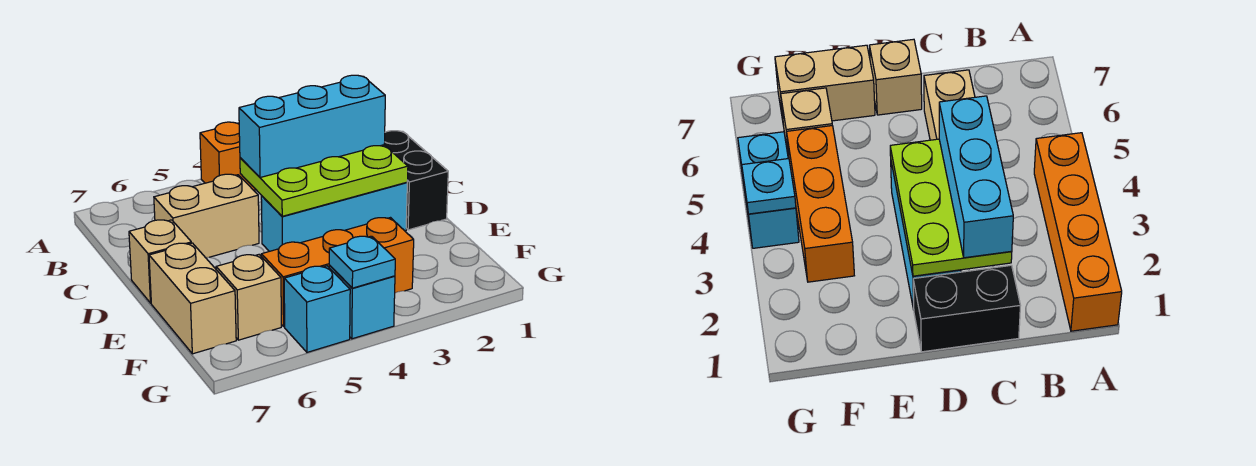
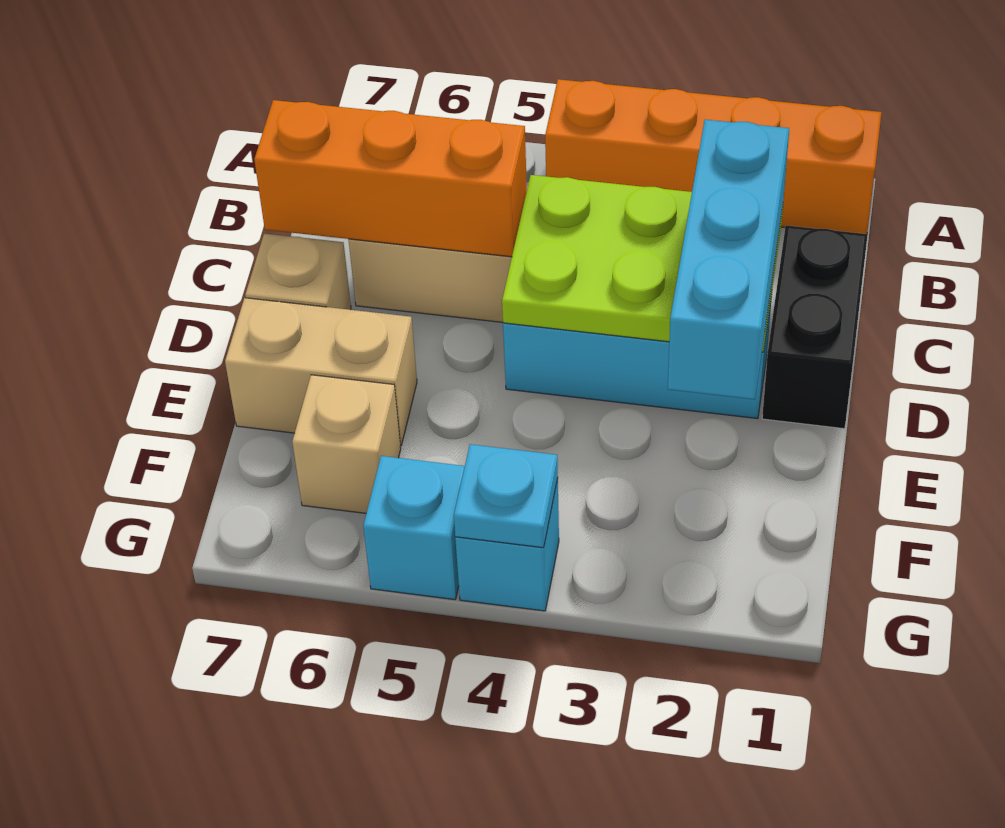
cyan 1x3 brick [239,75,385,178] -> cyan 1x3 brick turned to [668,120,789,399]
tan 1x2 brick [149,243,236,354] -> tan 1x2 brick turned to [225,298,417,446]
orange 1x3 brick [261,218,414,327] -> orange 1x3 brick moved to [254,100,527,257]

